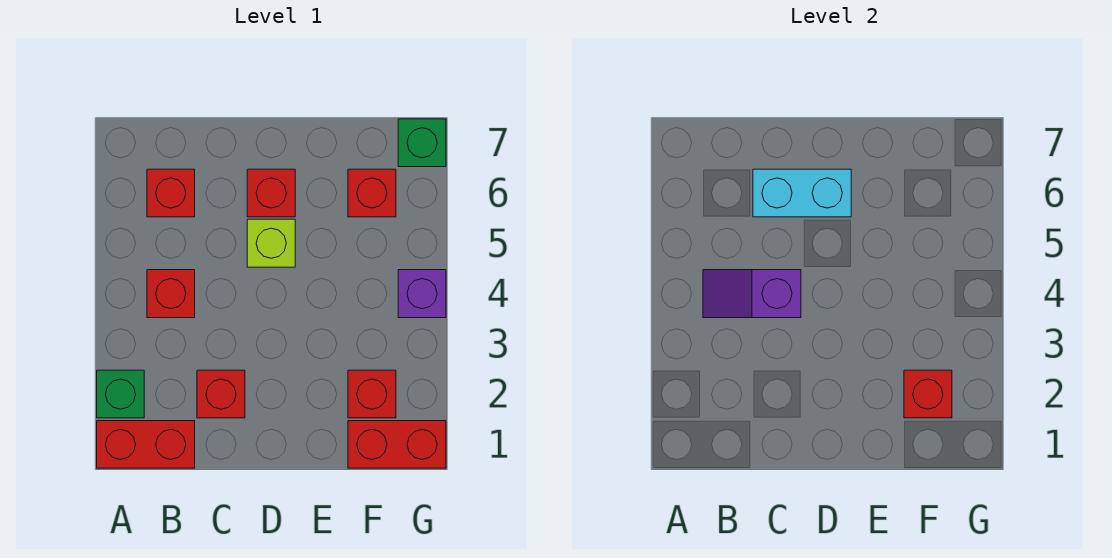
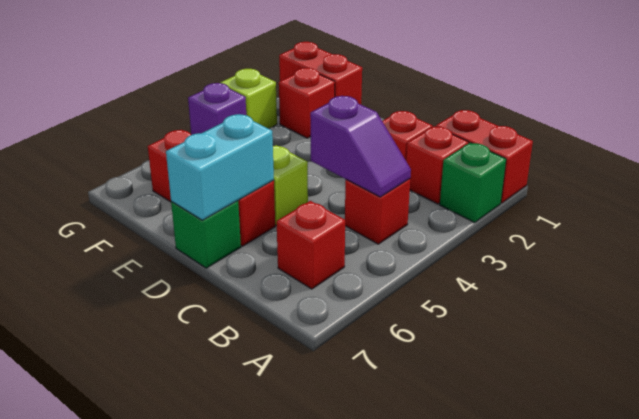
cyan 1x2 brick [753,169,851,217] -> cyan 1x2 brick turned to [166,114,274,220]
red 1x1 brick [904,370,952,418] -> red 1x1 brick moved to [406,126,469,204]
none -> lime 1x1 brick [220,69,277,129]
green 1x1 brick [398,119,446,167] -> green 1x1 brick moved to [171,201,241,268]

